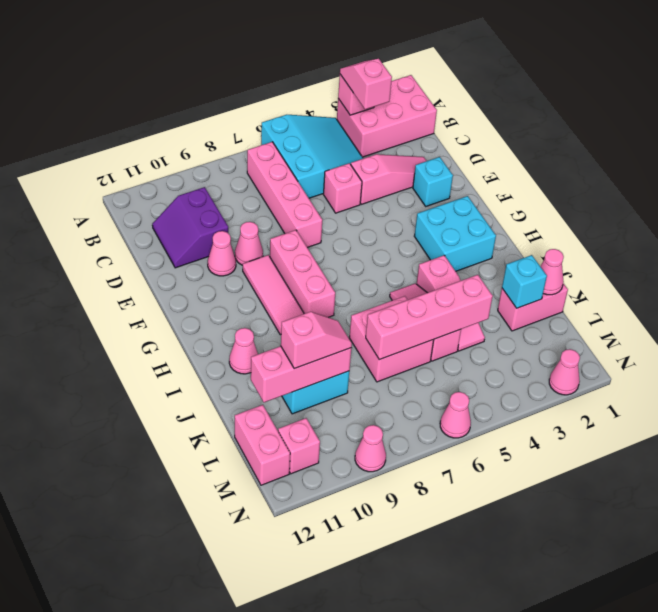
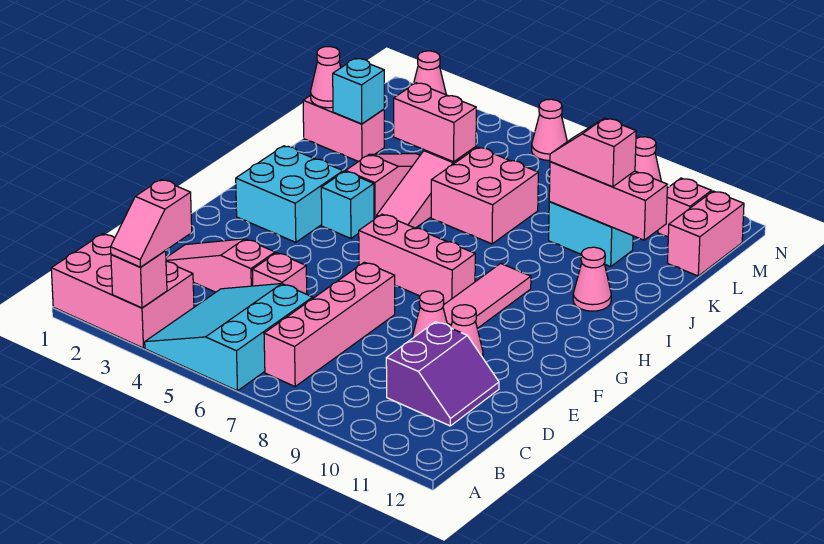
cyan 1x1 brick [413,157,453,206] -> cyan 1x1 brick moved to [321,171,374,238]
pink 1x3 brick [270,230,335,317] -> pink 1x3 brick turned to [359,214,475,304]
pink 1x4 brick [366,275,493,360] -> pink 1x2 brick [394,83,476,162]

